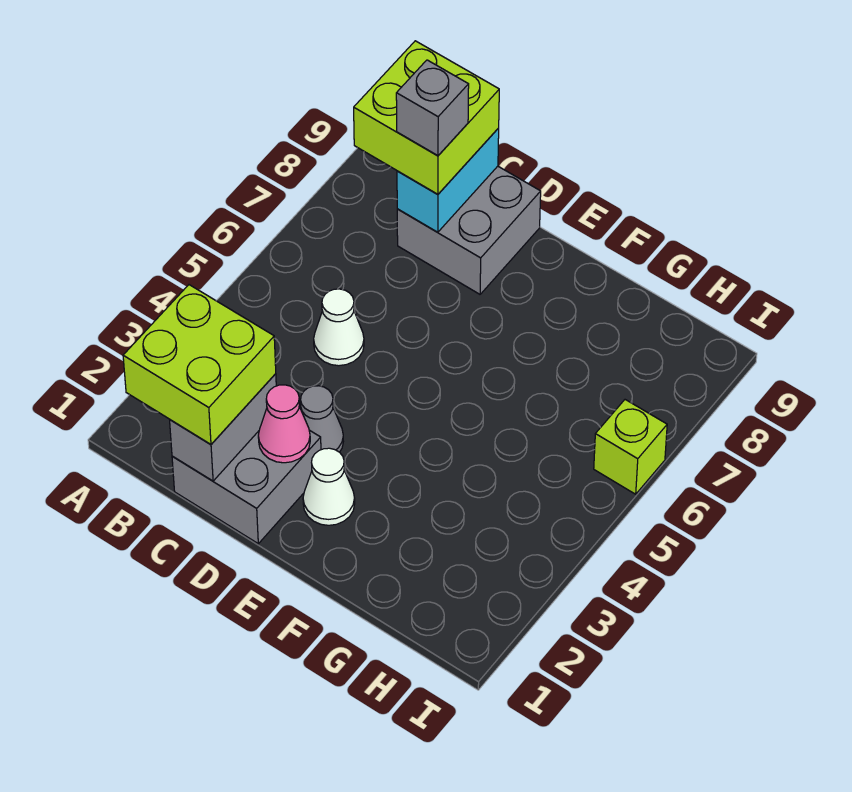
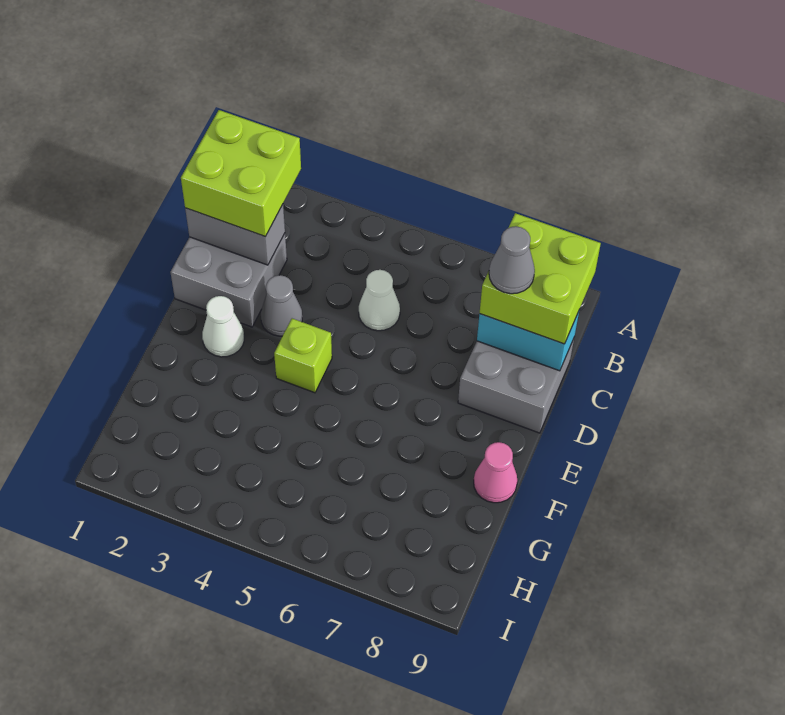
grey 1x1 brick [396,60,469,156] -> grey 1x1 cone [489,226,535,294]
pink 1x1 cone [258,385,310,463] -> pink 1x1 cone moved to [474,442,517,503]
lime 1x1 brick [594,400,667,494] -> lime 1x1 brick moved to [274,319,332,393]

